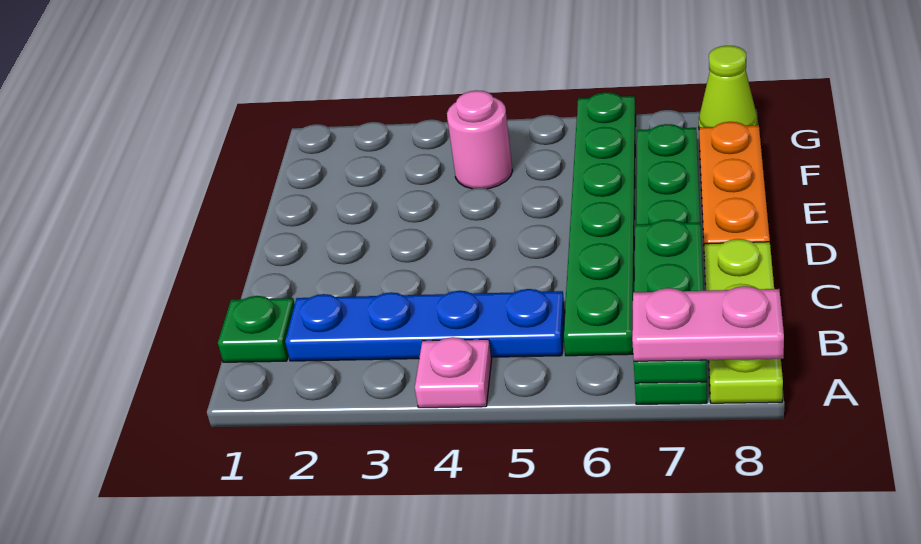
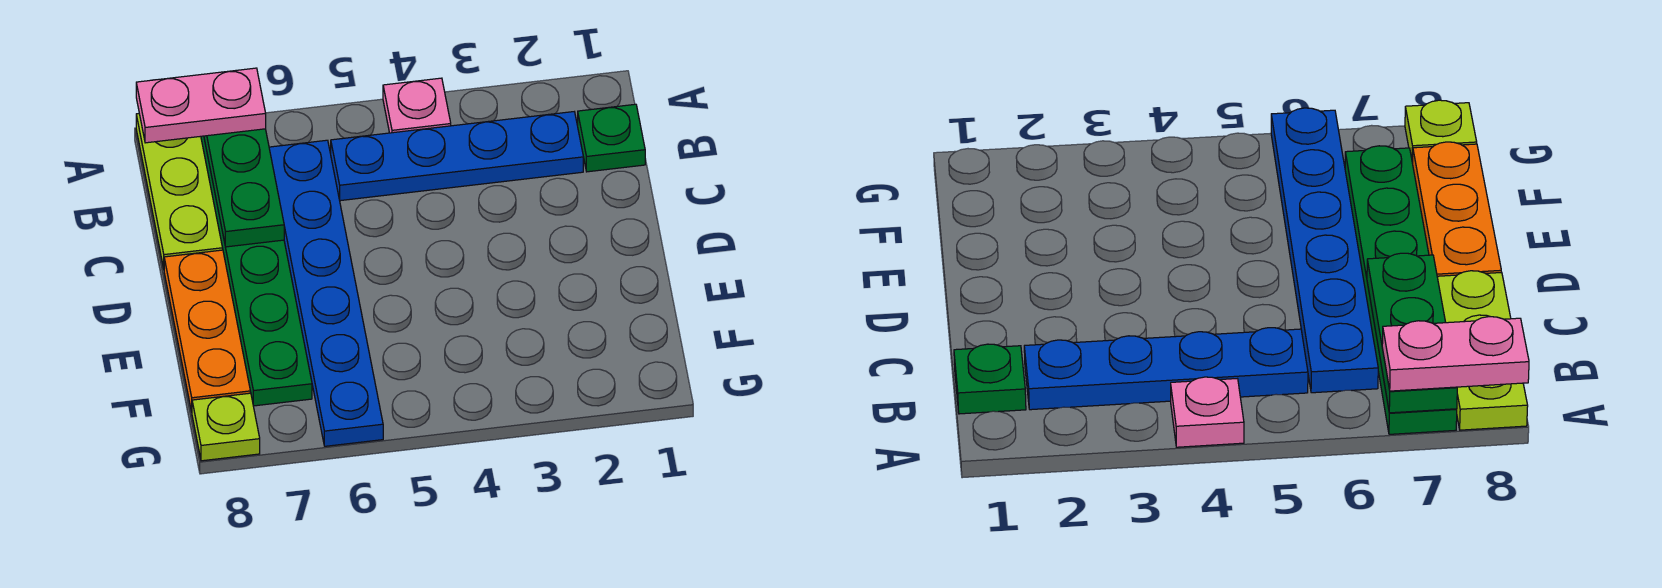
green 1x6 plate [564,92,636,356] -> blue 1x6 plate [269,140,383,446]
pink 1x1 round brick [447,90,512,189] -> none
lime 1x1 cone [699,46,757,128] -> lime 1x1 plate [192,393,260,461]

